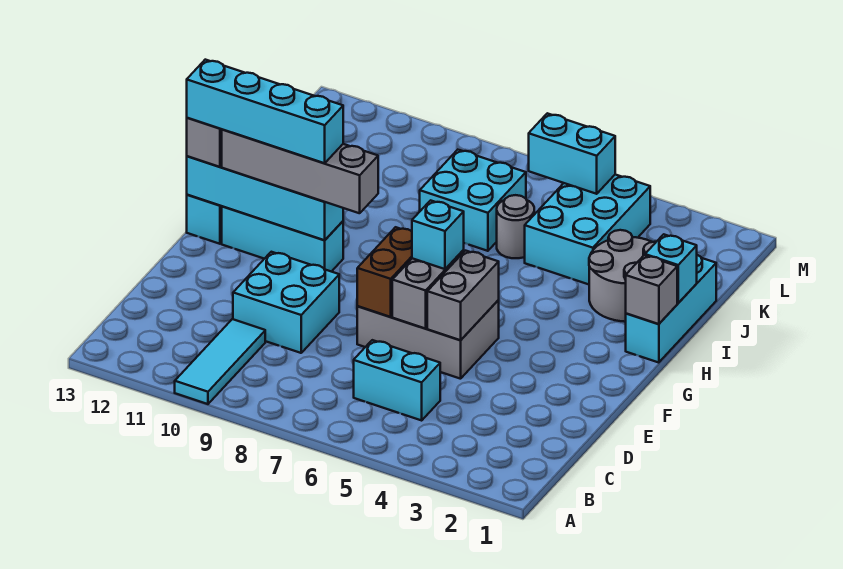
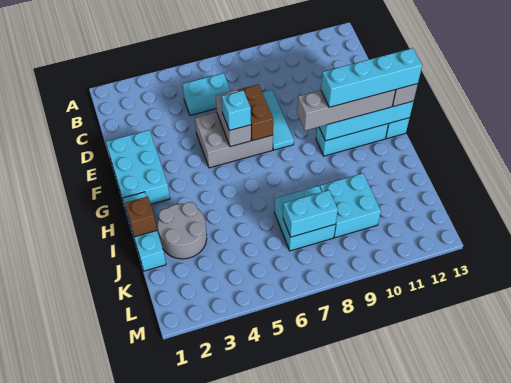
cyan 1x3 tile [175,319,265,404] -> cyan 1x3 tile moved to [262,90,294,150]
cyan 2x2 brick [233,252,339,353] -> cyan 2x2 brick moved to [320,173,381,238]
grey 1x2 brick [427,251,499,340] -> none
grey 1x1 brick [626,255,677,324] -> none
cyan 1x1 brick [645,234,697,303] -> brown 1x1 brick [125,196,157,237]
cyan 2x3 brick [525,175,650,284] -> cyan 2x3 brick moved to [106,130,170,204]
grey 1x1 round brick [497,195,534,258] -> none
cyan 1x2 brick [529,113,615,194] -> cyan 1x2 brick moved to [283,190,338,237]

